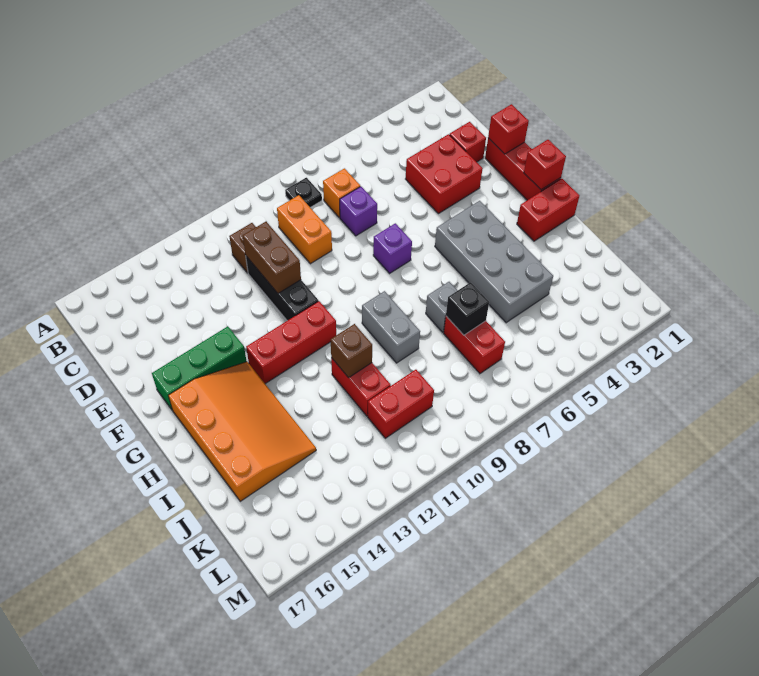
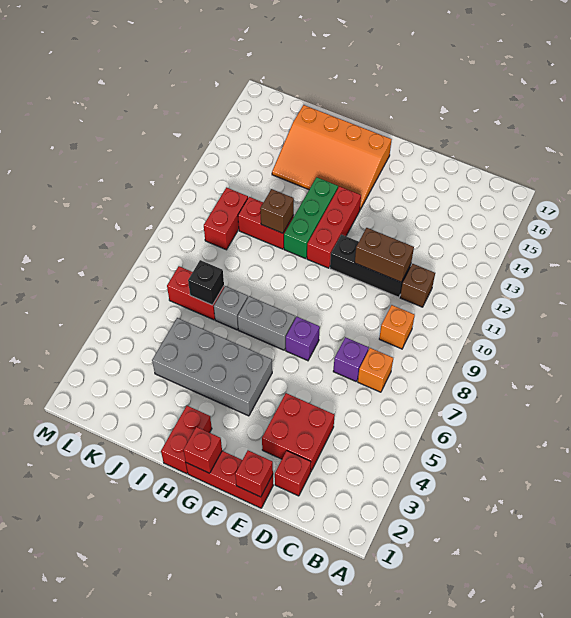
black 1x1 plate [285,178,322,207] -> none
orange 1x2 brick [277,195,332,264] -> orange 1x1 brick [379,305,415,349]
green 1x3 brick [152,326,247,410] -> green 1x3 brick moved to [284,177,338,259]
grey 1x2 brick [362,291,420,363] -> grey 1x2 brick moved to [237,296,295,350]

